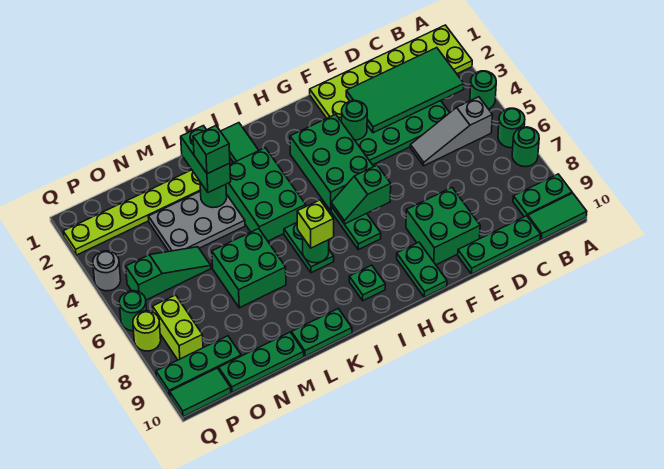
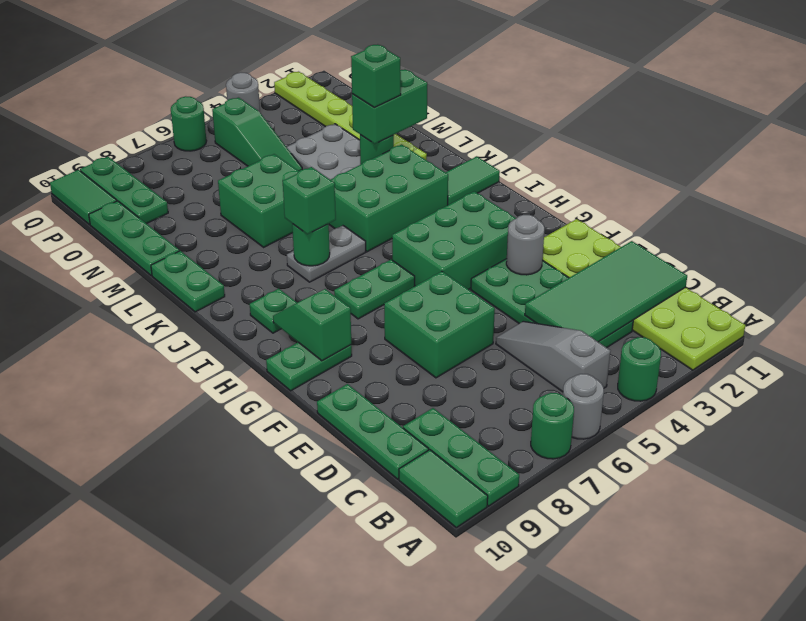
green 1x1 round brick [498,108,525,148] -> grey 1x1 round brick [563,374,604,439]
green 1x2 plate [513,174,572,217] -> green 1x3 plate [403,408,519,506]
green 2x4 tile [346,48,464,133] -> green 2x4 tile turned to [525,241,687,342]
green 2x2 brick [406,188,480,265] -> green 2x2 brick moved to [384,271,495,378]
green 1x1 round brick [342,101,367,140] -> grey 1x1 round brick [506,215,544,275]
green 1x2 slope [331,165,391,224] -> green 1x2 slope moved to [273,289,351,361]
green 1x2 plate [284,223,334,273] -> grey 1x2 plate [287,226,366,282]
lime 1x1 brick [297,200,334,248] -> green 1x1 brick [283,167,336,234]
lime 1x2 brick [153,295,203,360] -> none
lime 1x1 round brick [133,311,161,351] -> none

